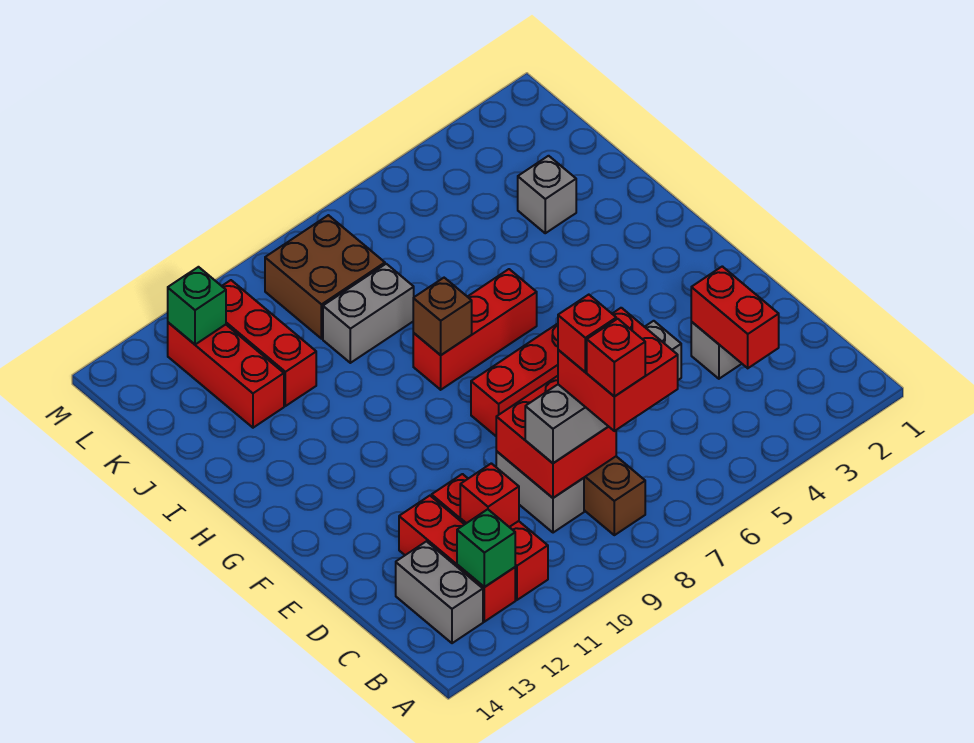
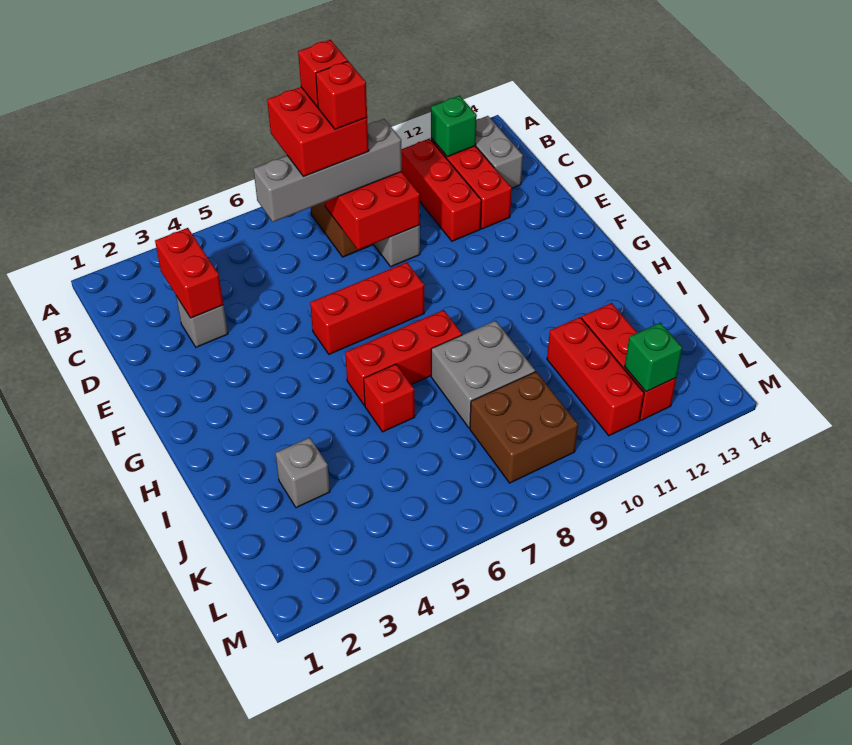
red 1x1 brick [460,463,519,527] -> red 1x1 brick moved to [364,364,415,432]
brown 1x1 brick [413,278,472,355] -> none
grey 1x2 brick [323,264,414,363] -> grey 2x2 brick [431,321,535,428]

